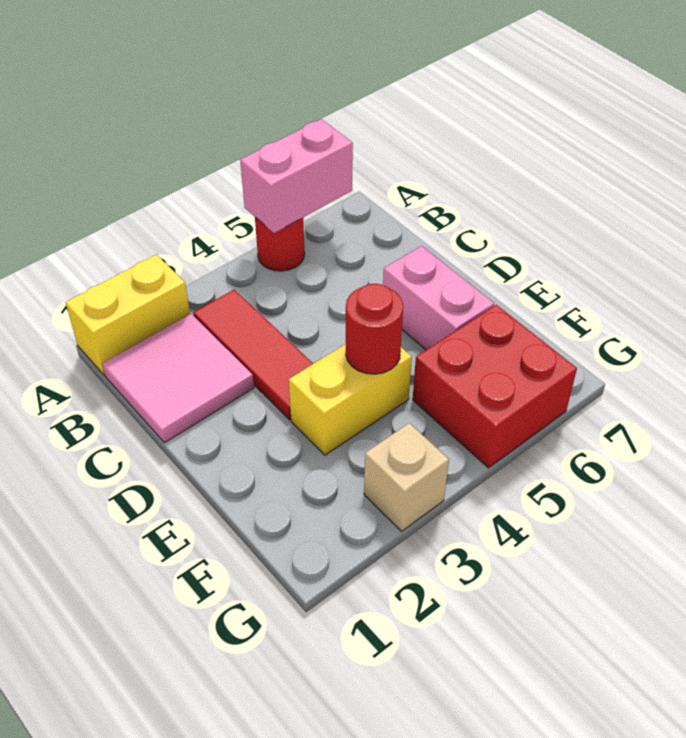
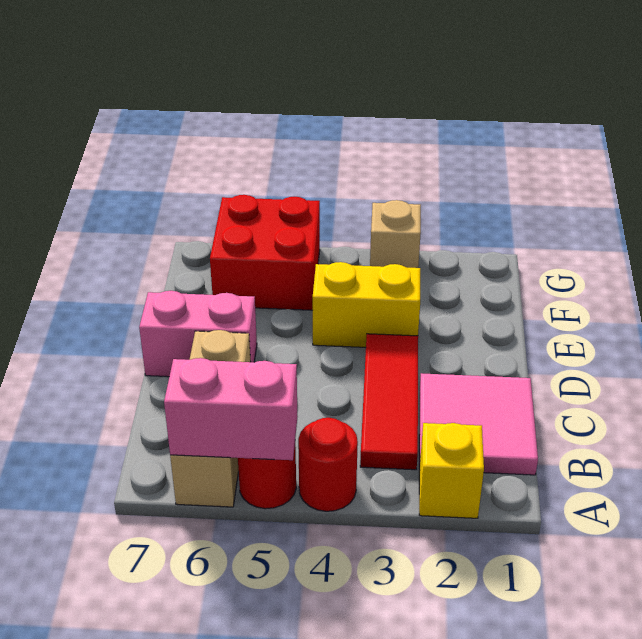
yellow 1x2 brick [66,255,190,375] -> yellow 1x1 brick [419,423,484,518]
none -> tan 1x3 brick [170,330,251,507]
pink 1x2 brick [383,246,494,350] -> pink 1x2 brick turned to [139,291,257,377]
red 1x1 round brick [346,284,403,374] -> red 1x1 round brick moved to [298,418,358,511]

